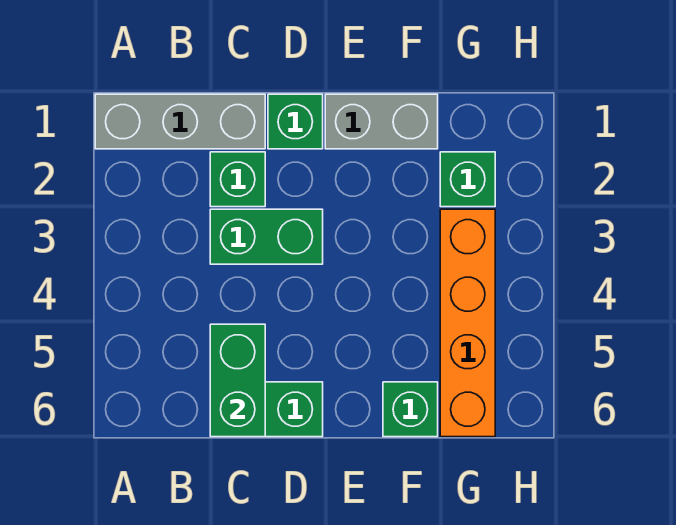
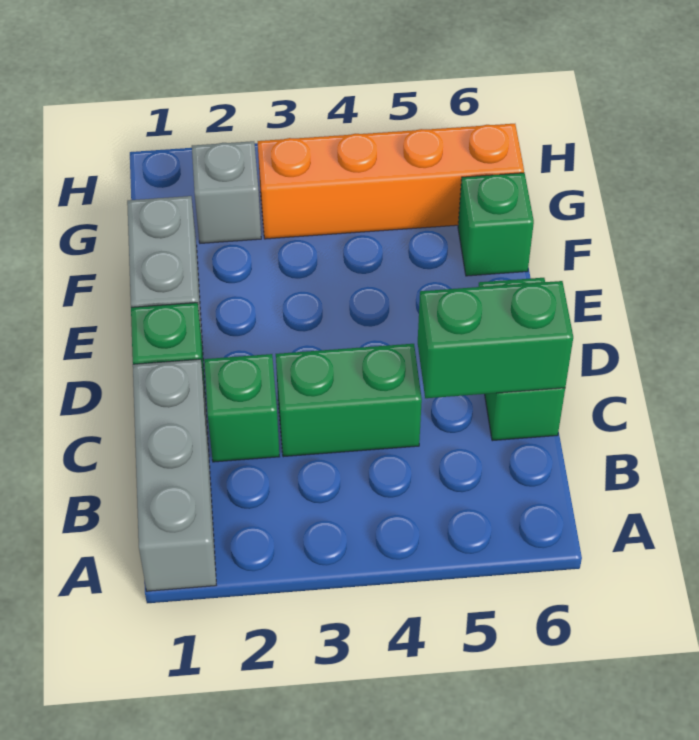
green 1x2 brick [210,209,323,264] -> green 1x2 brick turned to [276,344,422,457]
green 1x1 brick [440,152,495,207] -> grey 1x1 brick [192,141,261,243]

